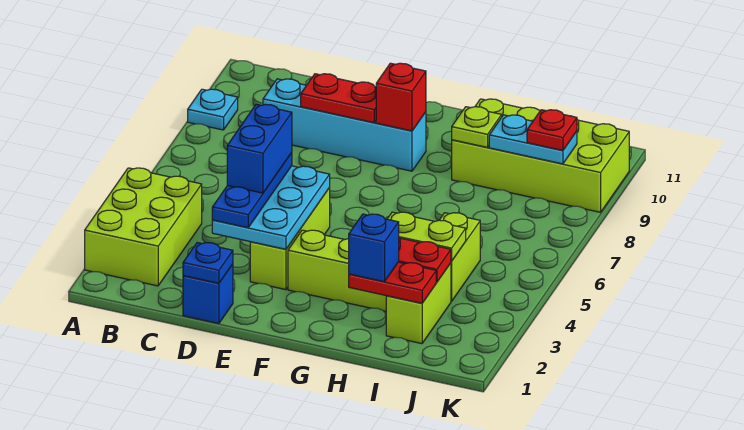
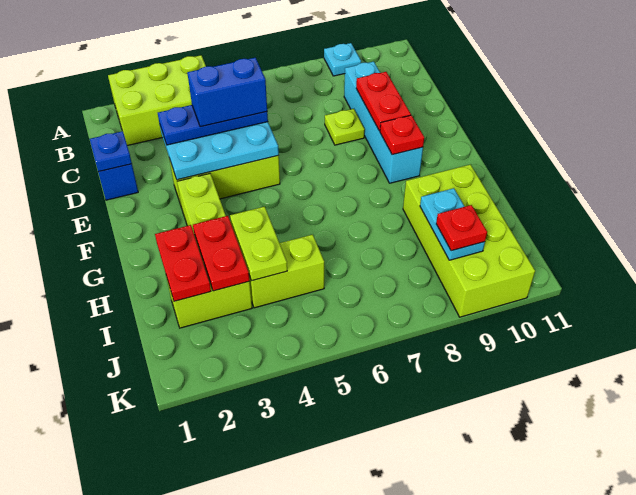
red 1x1 brick [376,63,426,131] -> red 1x1 plate [380,115,424,155]
blue 1x1 brick [349,214,399,282] -> none
lime 1x1 plate [452,107,502,147] -> lime 1x1 plate moved to [325,109,365,145]

